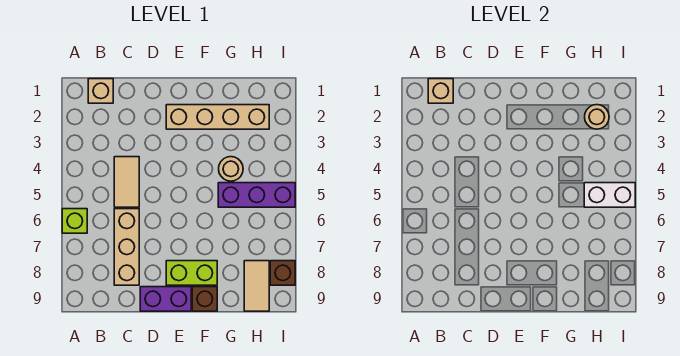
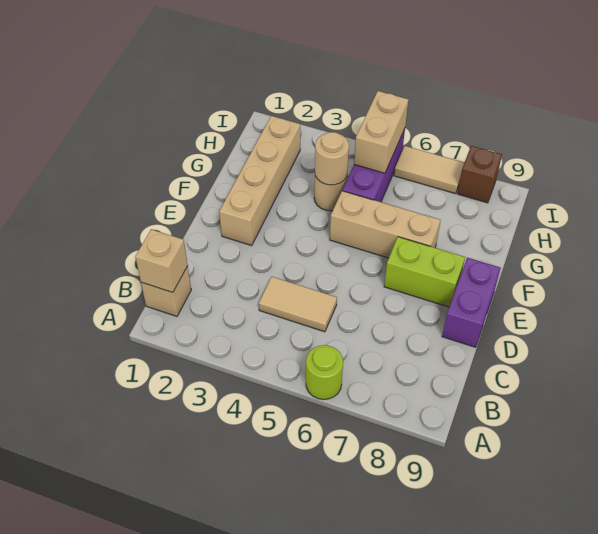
lime 1x1 brick [62,209,87,233] -> lime 1x1 round brick [306,345,343,400]
tan 1x3 brick [114,209,139,285] -> tan 1x3 brick moved to [330,191,441,258]
lime 1x2 brick [166,261,217,285] -> lime 1x2 brick turned to [384,237,465,307]
brown 1x1 brick [192,287,217,311] -> none
tan 1x1 round brick [585,105,609,129] -> tan 1x1 round brick moved to [315,132,349,185]
white 1x2 brick [584,183,635,207] -> tan 1x2 brick [354,91,409,173]
tan 1x2 tile [244,261,269,311] -> tan 1x2 tile moved to [394,146,464,194]

